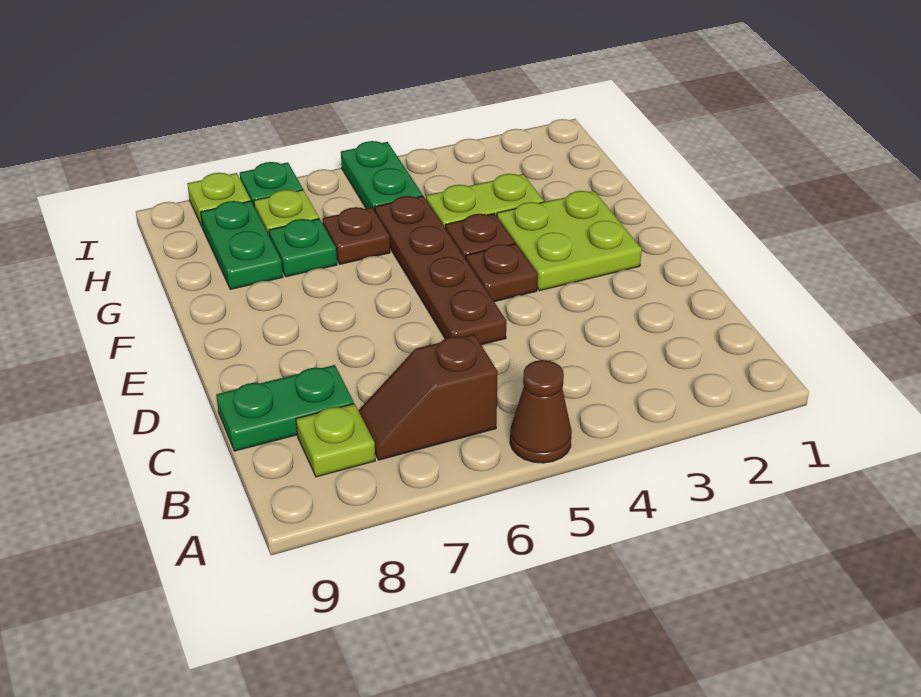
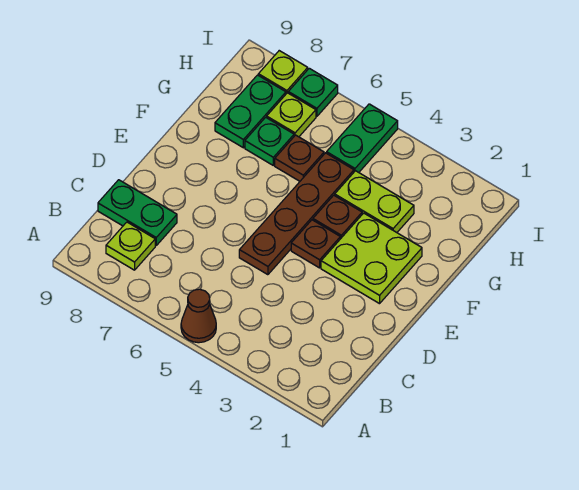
brown 1x2 slope [358,334,498,460] -> none

